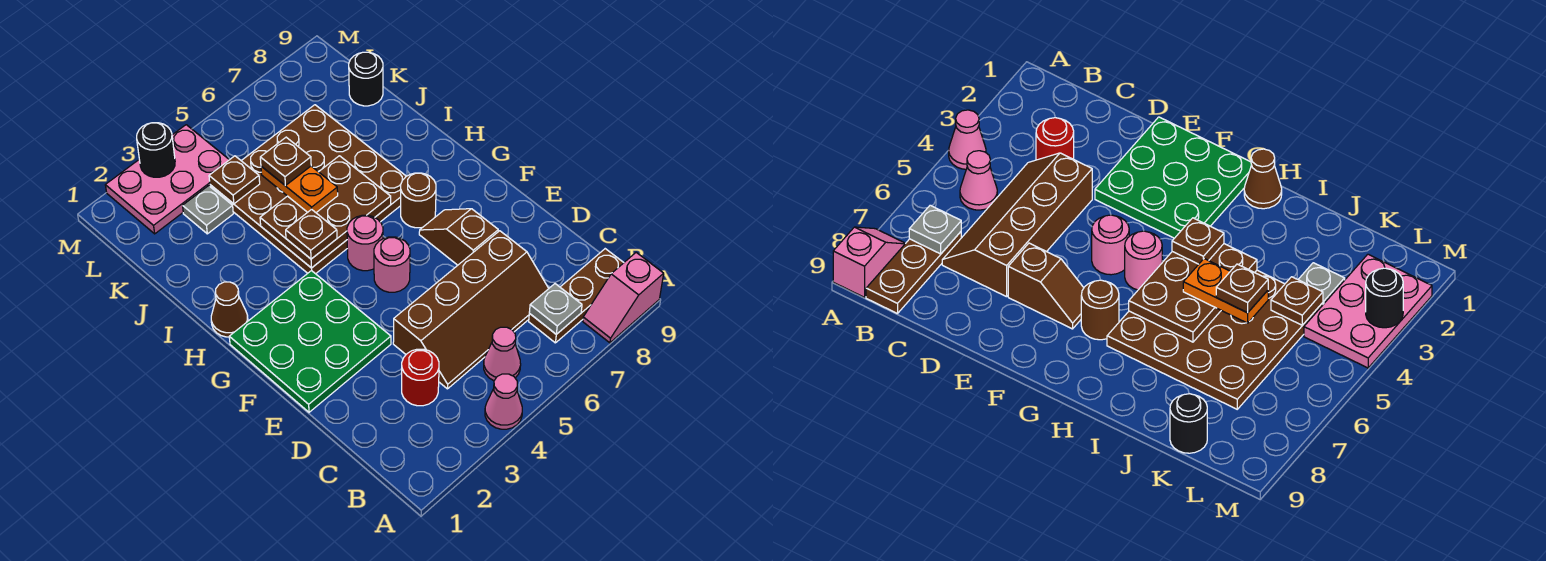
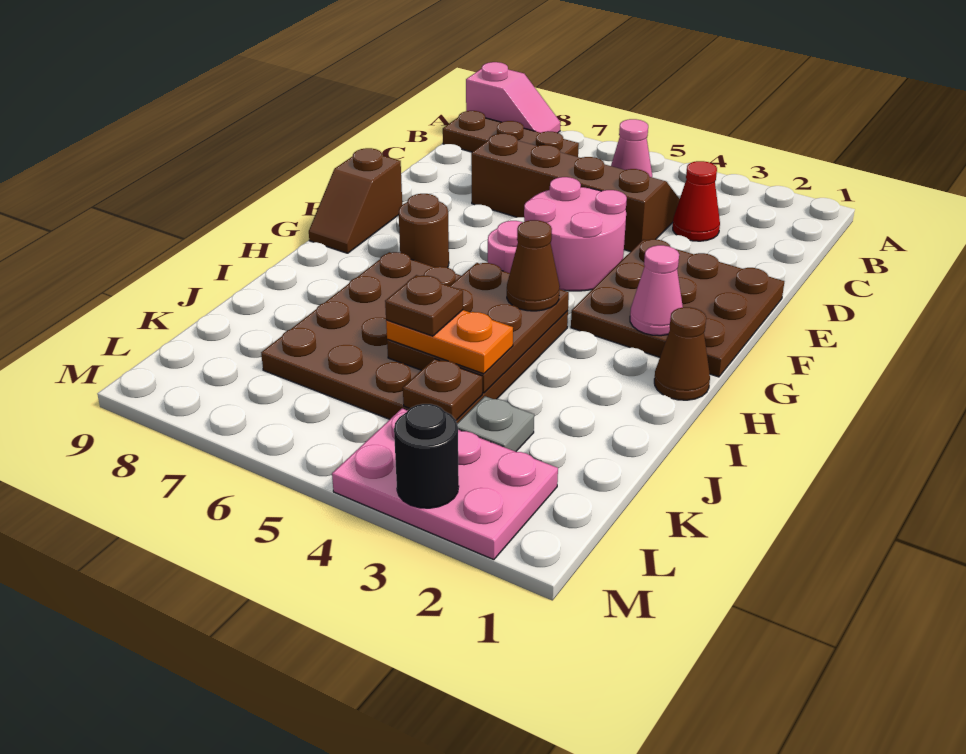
pink 1x1 cone [485,374,522,429] -> pink 1x1 cone moved to [630,245,683,336]
grey 1x1 plate [529,284,582,334] -> none
red 1x1 round brick [402,349,439,406] -> red 1x1 cone [673,161,720,241]
green 3x3 plate [229,270,391,412] -> brown 3x3 plate [571,239,784,377]
brown 1x2 slope [419,209,498,265] -> brown 1x2 slope moved to [309,148,402,253]
pink 1x1 round brick [374,237,410,292] -> pink 2x2 round brick [524,177,627,291]
brown 2x3 plate [260,156,391,268] -> brown 2x3 plate turned to [387,263,569,393]
brown 1x1 plate [286,209,337,259] -> brown 1x1 cone [507,220,560,311]
orange 1x2 plate [261,166,338,213] -> orange 1x2 plate turned to [386,310,513,374]
black 1x1 round brick [349,52,383,106] -> none

